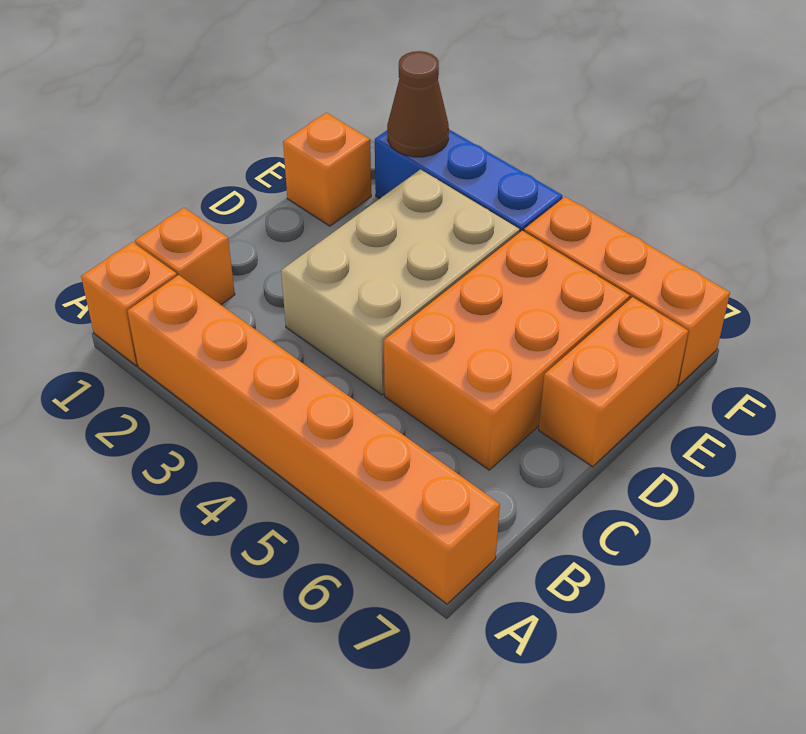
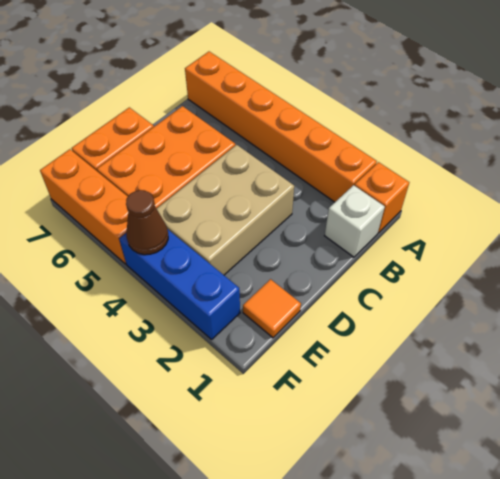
orange 1x1 brick [135,208,235,305] -> white 1x1 brick [325,185,385,257]
orange 1x1 brick [283,113,371,226] -> orange 1x1 tile [243,279,301,338]
brown 1x1 cone [387,51,449,157] -> brown 1x1 cone moved to [126,190,168,255]

